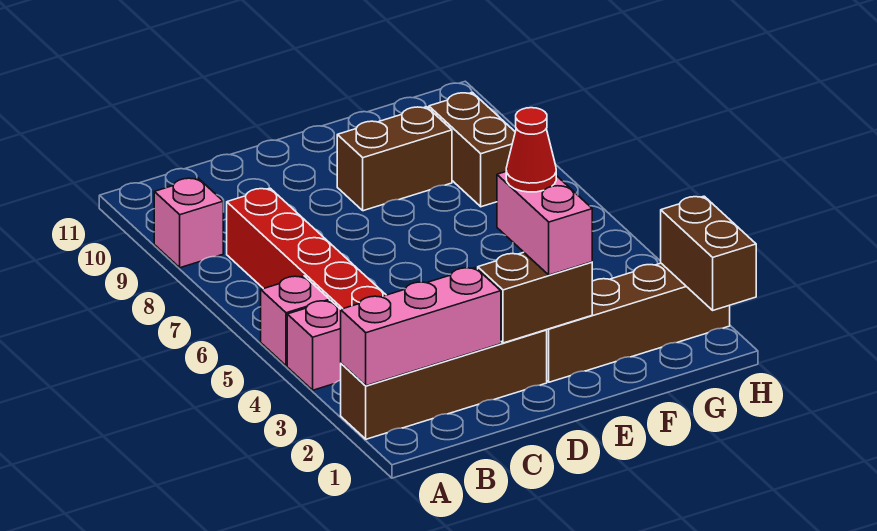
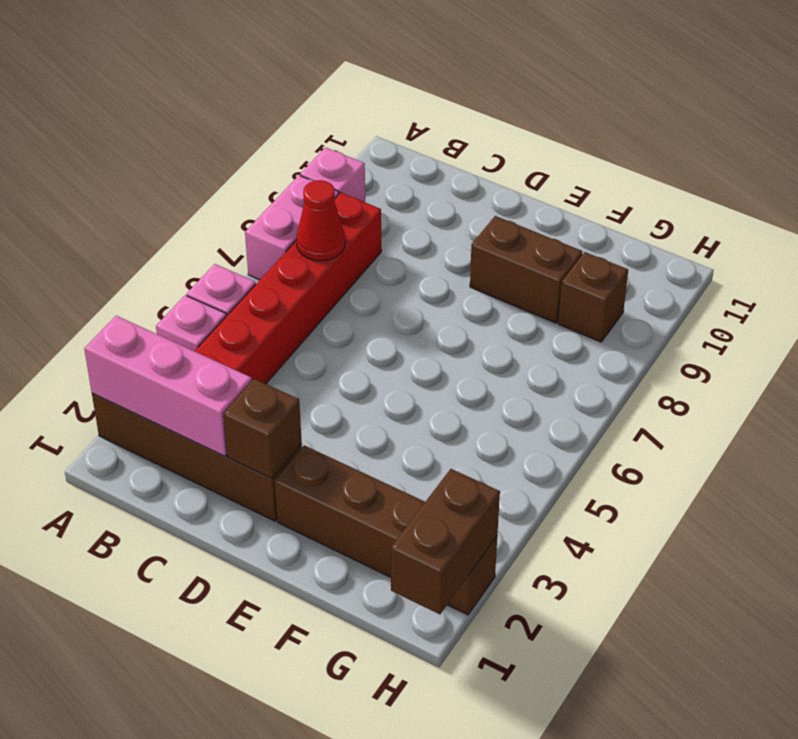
brown 1x2 brick [478,252,592,343] -> brown 1x1 brick [223,379,302,479]
pink 1x2 brick [497,172,592,275] -> pink 1x2 brick moved to [245,175,339,280]
red 1x1 cone [506,108,556,192] -> red 1x1 cone moved to [296,180,345,261]
brown 1x2 brick [429,92,515,207] -> brown 1x1 brick [558,252,628,342]

